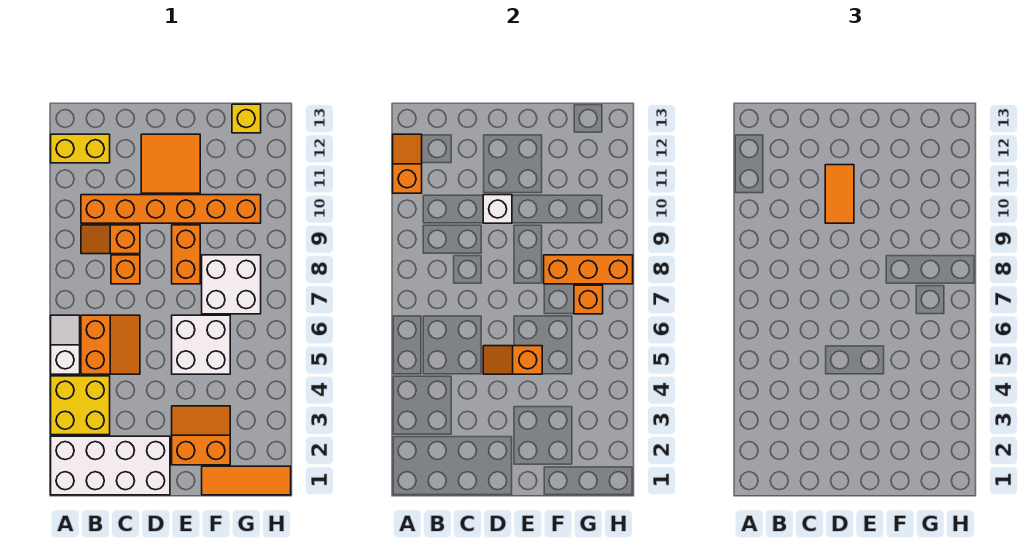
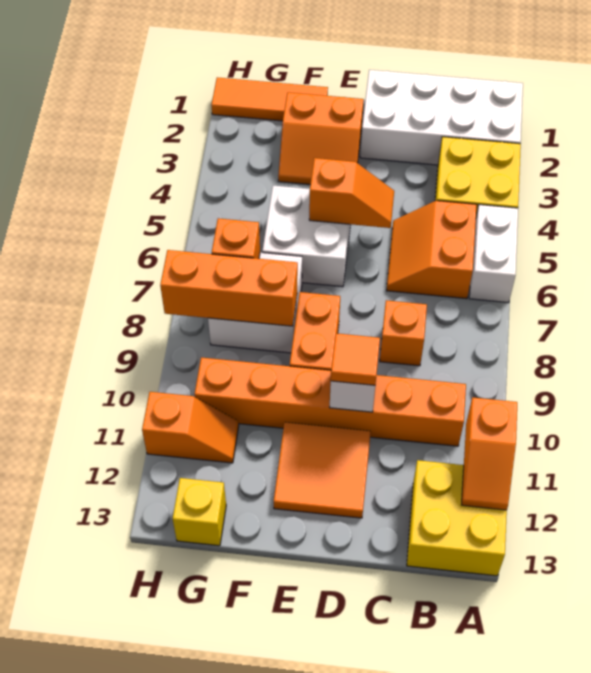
white 1x2 slope [51,315,80,374] -> white 1x2 brick [469,205,518,303]
yellow 1x2 brick [51,134,110,163] -> yellow 2x2 brick [407,460,507,576]
orange 1x2 slope [81,225,140,254] -> orange 1x2 slope moved to [142,392,239,463]
orange 1x2 tile [825,165,854,223] -> orange 1x1 tile [331,333,380,385]

